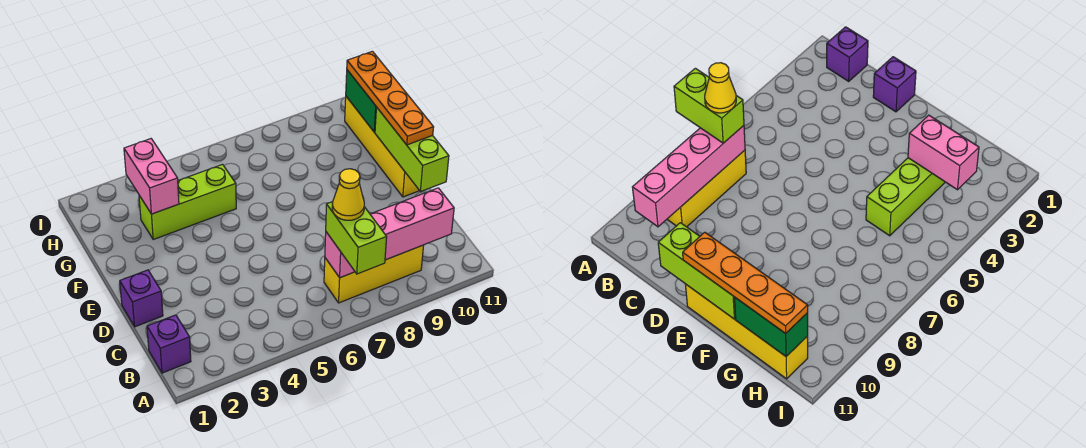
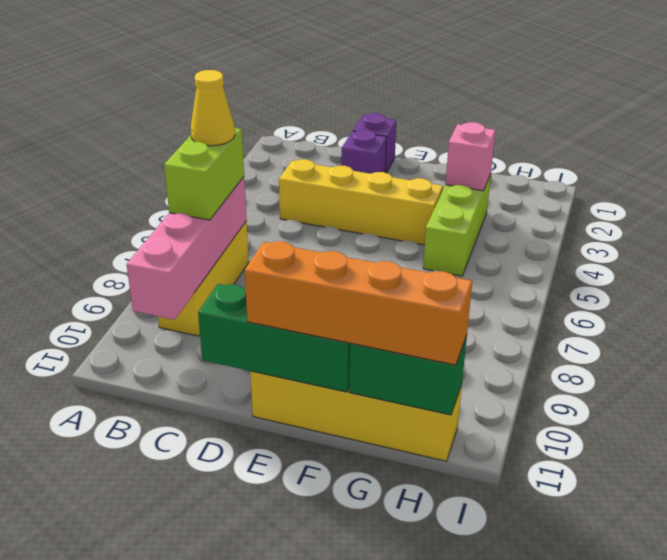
lime 1x2 brick [326,202,387,274] -> lime 1x2 brick turned to [164,128,244,220]
purple 1x1 brick [147,315,191,373] -> purple 1x1 brick moved to [341,130,387,174]
none -> yellow 1x4 brick [279,159,443,245]
lime 1x3 brick [375,107,449,192] -> green 1x3 brick [198,284,350,392]
orange 1x4 plate [347,51,434,145] -> orange 1x4 brick [245,241,472,365]
pink 1x2 brick [124,139,179,214] -> pink 1x1 brick [446,122,495,191]

